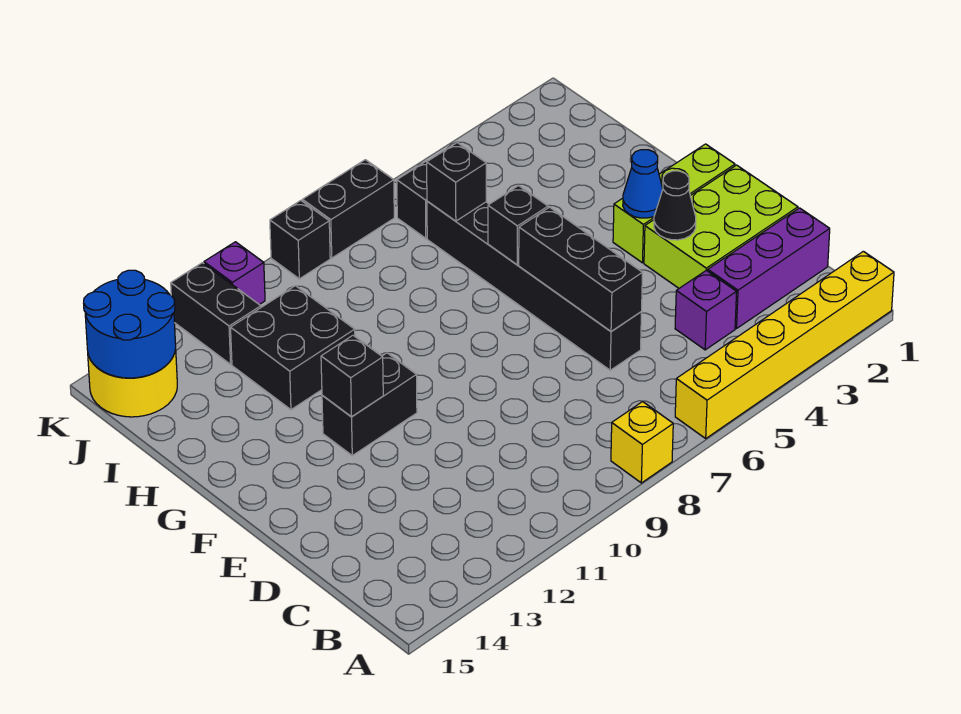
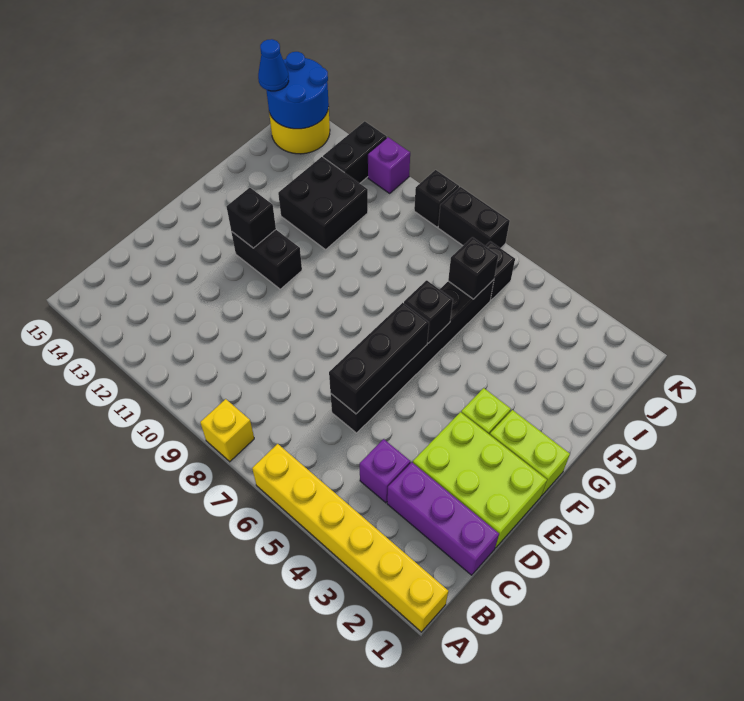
black 1x1 cone [654,171,696,240] -> none
blue 1x1 cone [623,150,663,218] -> blue 1x1 cone moved to [258,39,289,91]

